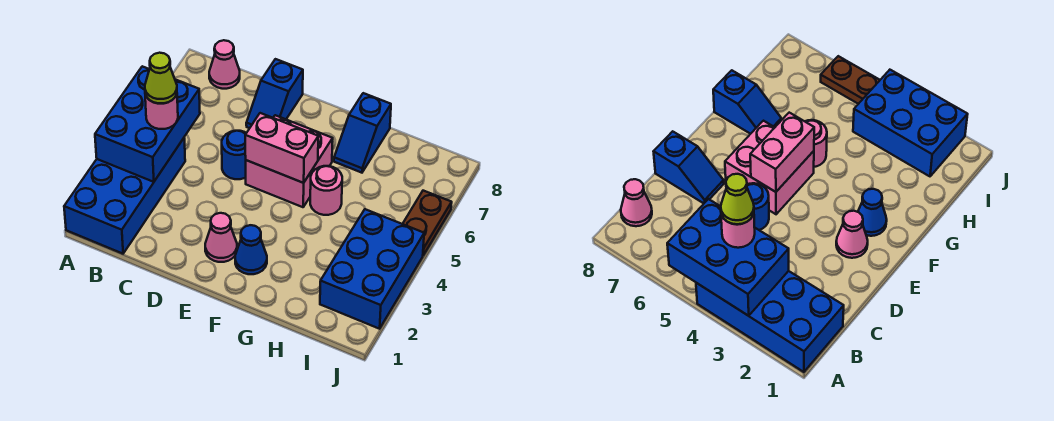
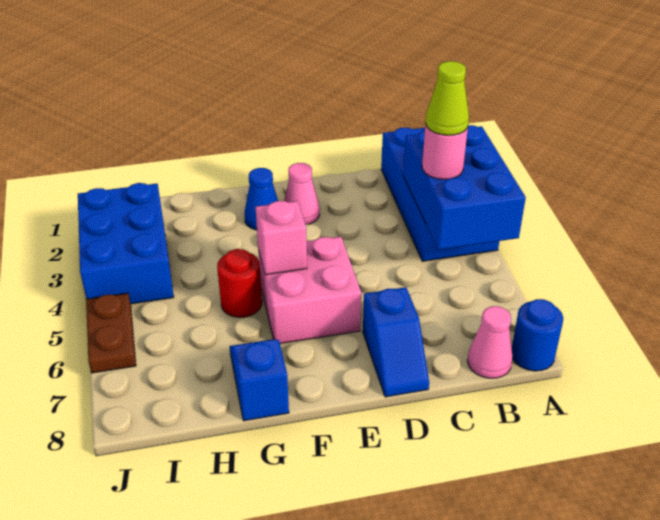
blue 1x1 round brick [222,131,246,179] -> blue 1x1 round brick moved to [512,299,563,371]
blue 1x2 slope [246,59,303,128] -> blue 1x2 slope turned to [363,287,429,397]
pink 1x2 brick [245,113,318,183] -> pink 1x1 brick [256,201,307,275]
pink 1x1 round brick [310,166,342,215] -> red 1x1 round brick [217,249,262,317]

